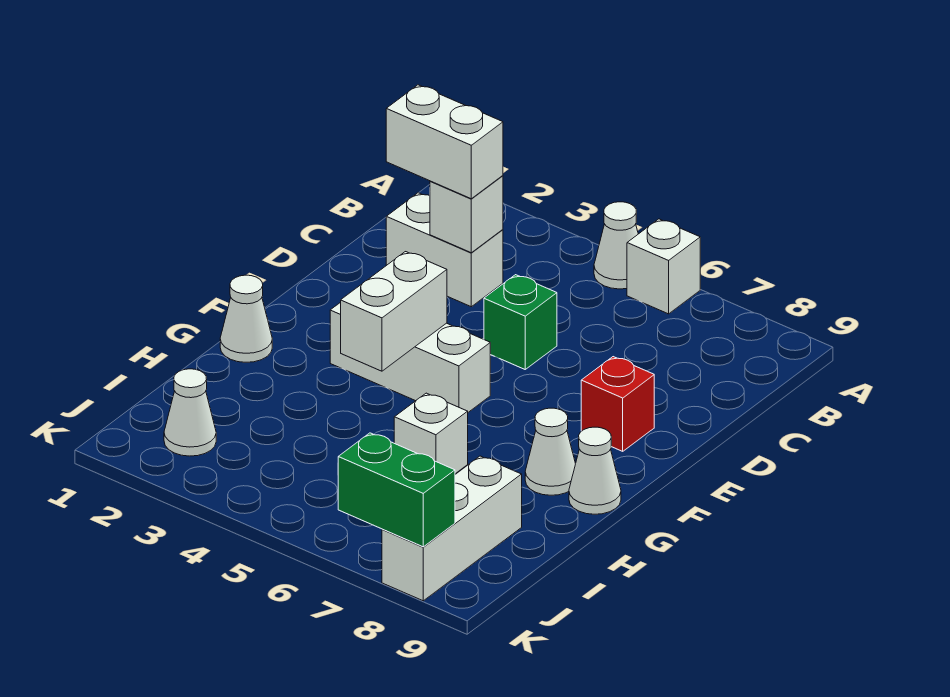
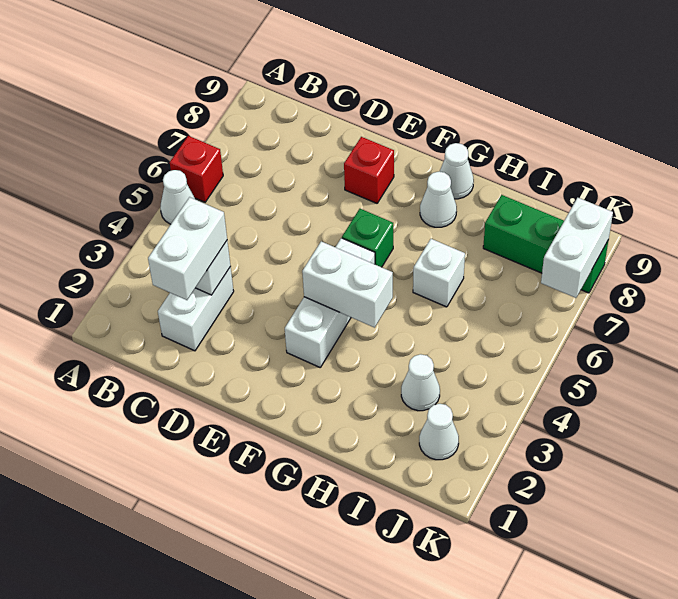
white 1x1 brick [627,219,700,314] -> red 1x1 brick [170,136,223,202]
green 1x1 brick [484,275,557,369] -> green 1x1 brick moved to [342,209,393,267]
white 1x1 cone [220,275,272,362] -> white 1x1 cone moved to [401,354,440,411]
white 1x3 brick [382,456,522,601] -> green 1x3 brick [483,195,608,293]
green 1x2 brick [338,433,455,547] -> white 1x2 brick [541,198,613,298]

